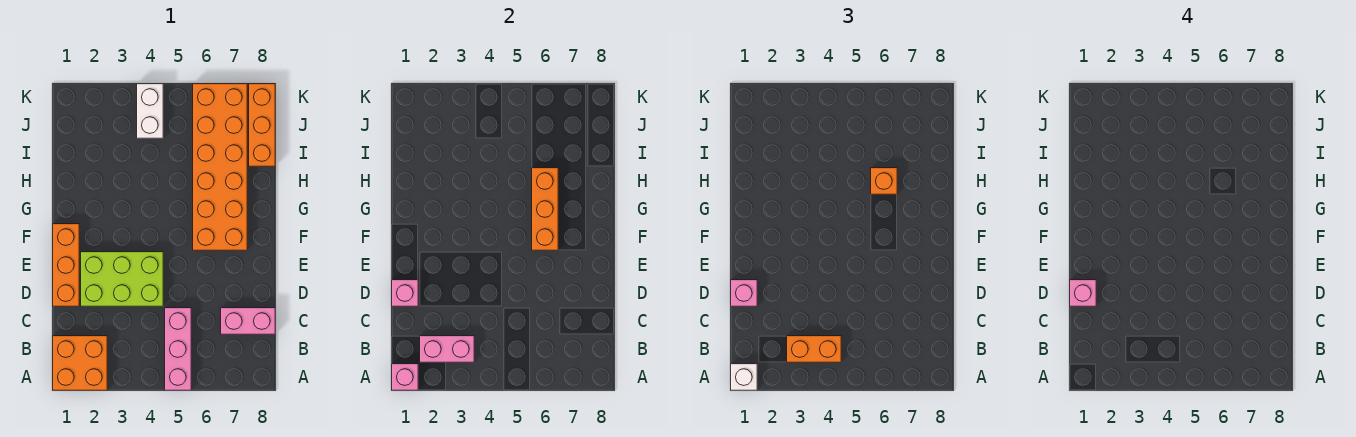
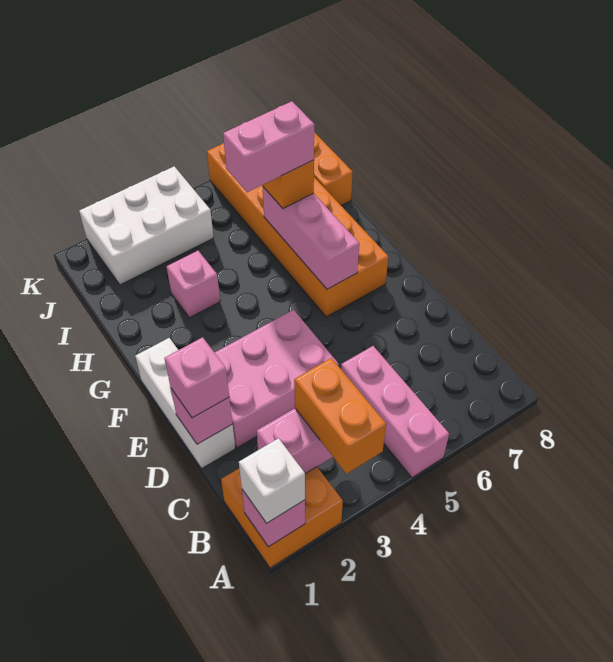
orange 1x2 brick [787,336,841,362] -> orange 1x2 brick turned to [294,358,386,474]
pink 1x2 brick [221,308,275,334] -> pink 1x2 brick moved to [223,101,314,192]
orange 1x3 brick [53,224,79,306] -> white 1x3 brick [135,338,236,469]
pink 1x1 brick [1070,280,1096,306] -> pink 1x1 brick moved to [167,251,220,318]
lime 2x3 brick [81,252,163,306] -> pink 2x3 brick [215,310,339,448]
orange 1x3 brick [532,168,558,250] -> pink 1x3 brick [263,187,359,289]
white 1x2 brick [137,84,163,138] -> white 2x3 brick [79,166,214,285]

